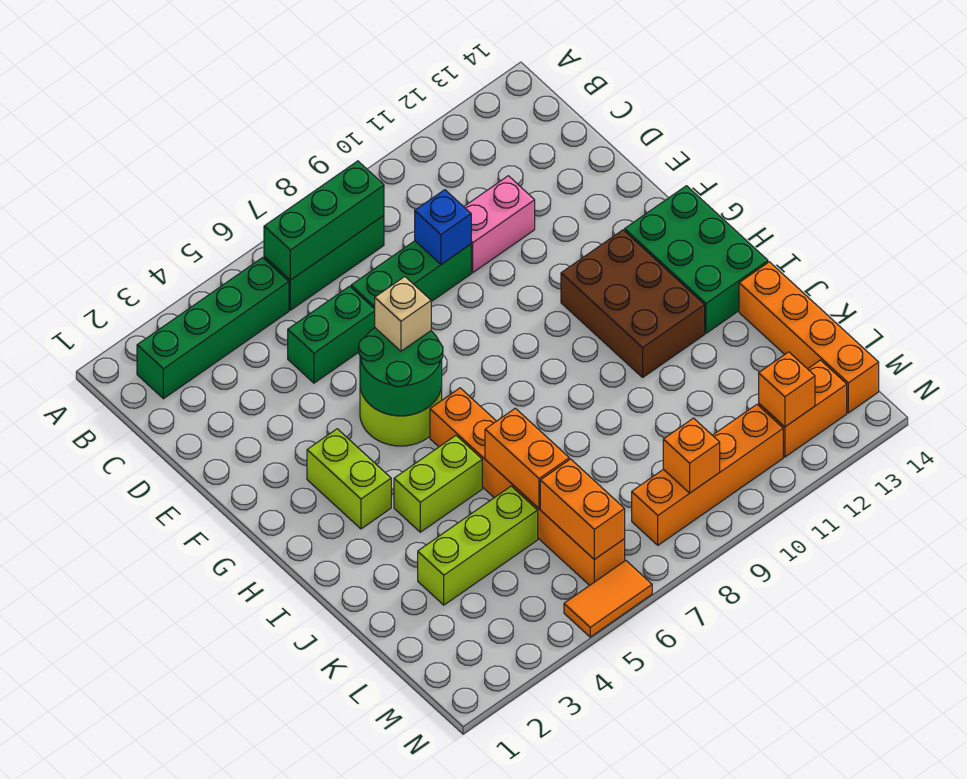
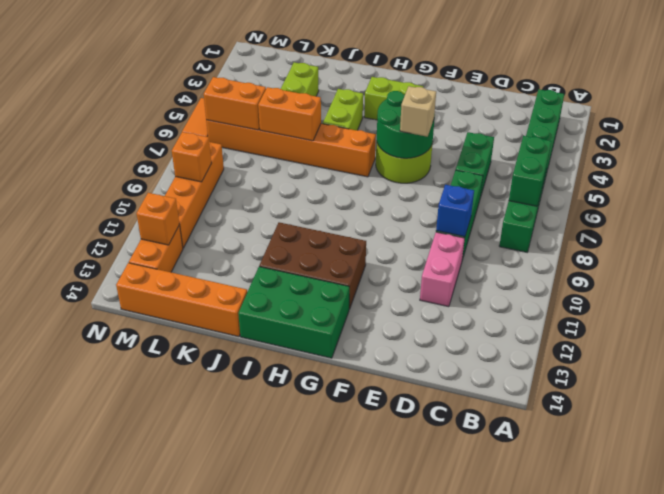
green 1x3 brick [264,161,384,280] -> green 1x2 brick [509,136,552,206]

